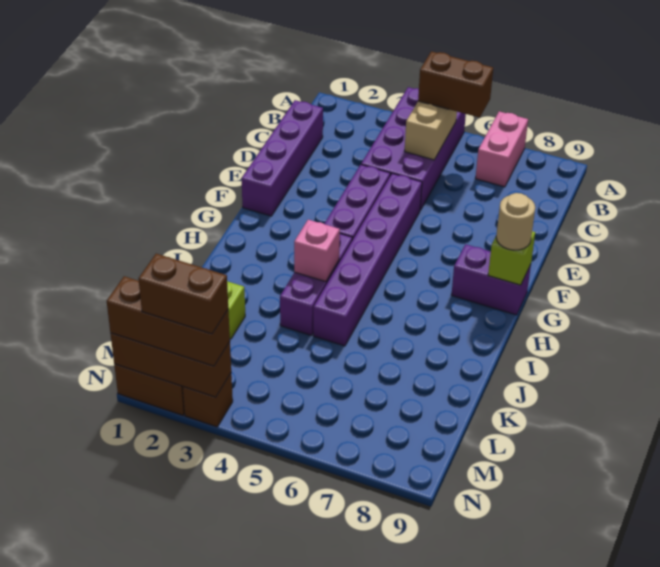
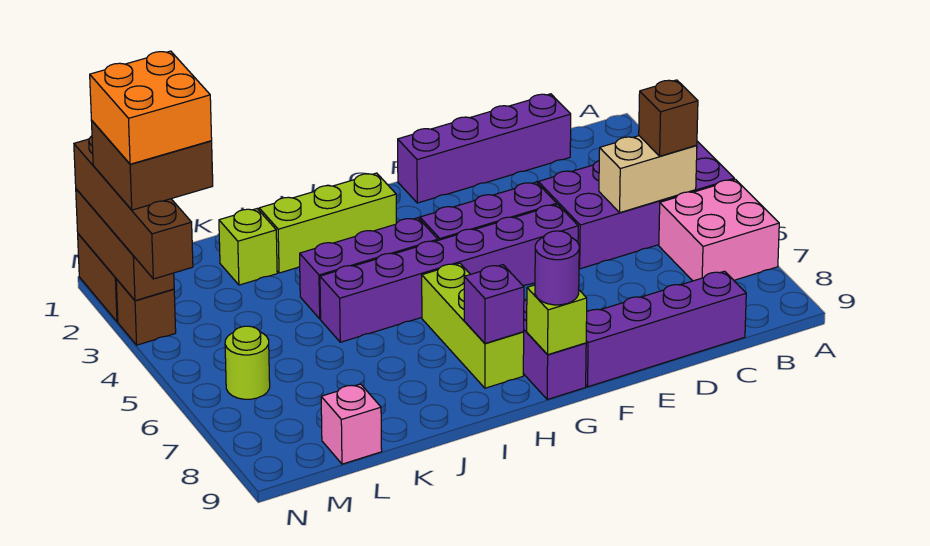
pink 1x2 brick [475,111,528,187] -> pink 2x2 brick [659,179,779,281]
brown 1x2 brick [418,51,493,118] -> brown 1x1 brick [639,80,698,156]
none -> purple 1x4 brick [586,271,746,387]
tan 1x1 round brick [496,193,535,250] -> purple 1x1 round brick [535,231,579,305]
none -> lime 1x3 brick [259,173,396,273]
none -> lime 1x3 brick [422,263,524,388]
none -> purple 1x1 brick [464,265,524,343]
pink 1x1 brick [294,220,340,282] -> pink 1x1 brick moved to [321,384,382,464]
none -> orange 2x2 brick [90,51,212,164]
none -> lime 1x1 round brick [225,326,270,399]
brown 1x3 brick [107,276,230,366] -> brown 1x4 brick [74,136,193,279]
brown 1x2 brick [138,254,228,334] -> brown 2x2 brick [92,121,213,210]

